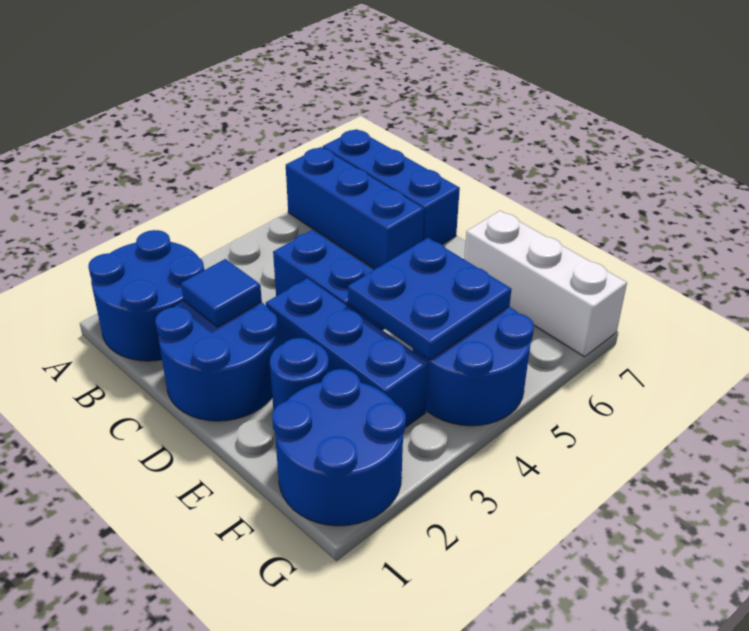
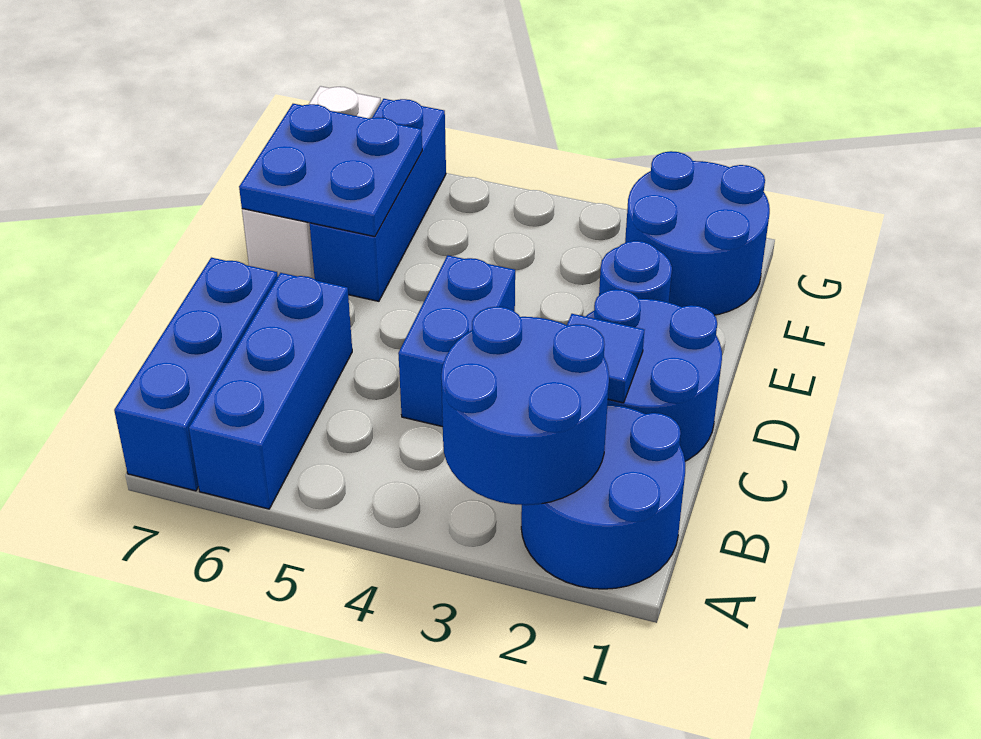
blue 1x3 brick [266,278,428,428] -> blue 1x3 brick moved to [310,99,446,301]
blue 2x2 plate [348,238,511,360] -> blue 2x2 plate moved to [239,104,422,237]
blue 2x2 round brick [413,307,534,426] -> blue 2x2 round brick moved to [441,307,609,505]

